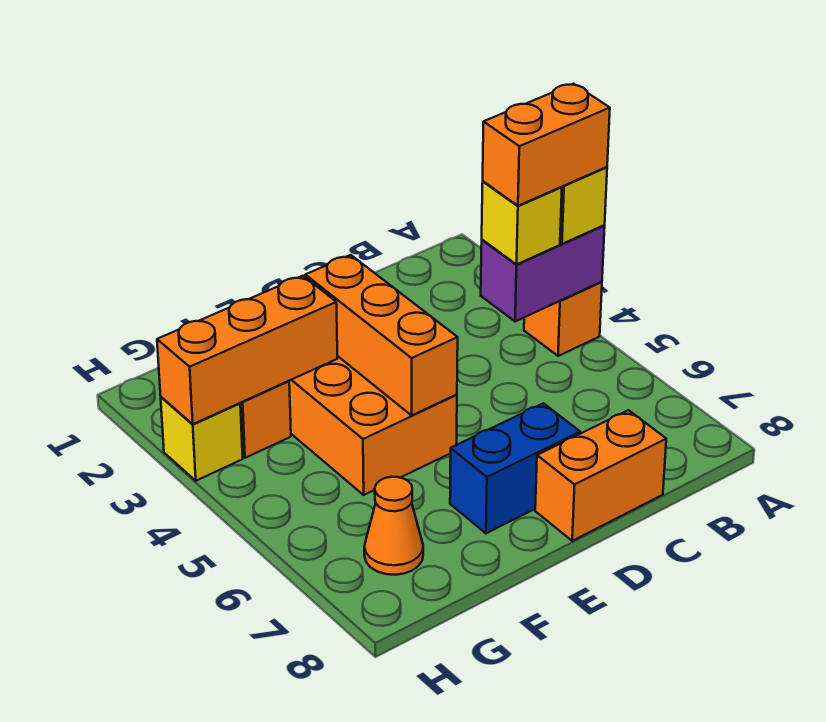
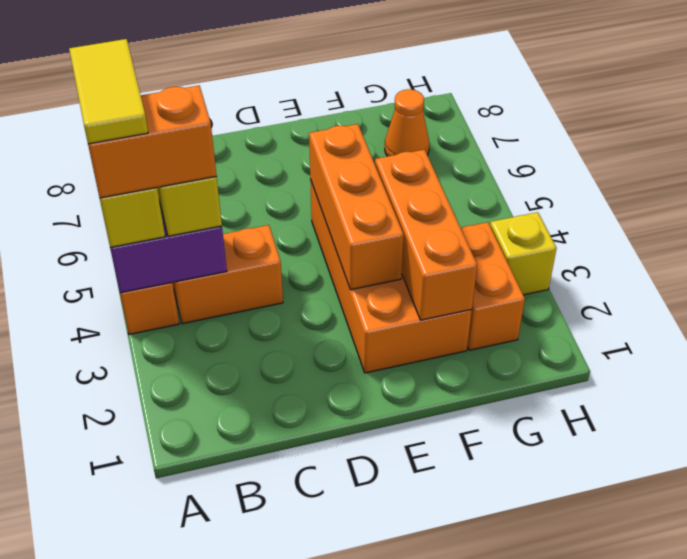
none -> yellow 1x2 tile [69,39,148,144]
orange 1x2 brick [535,410,666,541] -> orange 1x2 brick moved to [173,225,283,324]
blue 1x2 brick [450,403,580,533] -> none
orange 1x3 brick [157,276,337,424] -> orange 1x3 brick turned to [375,150,477,320]

